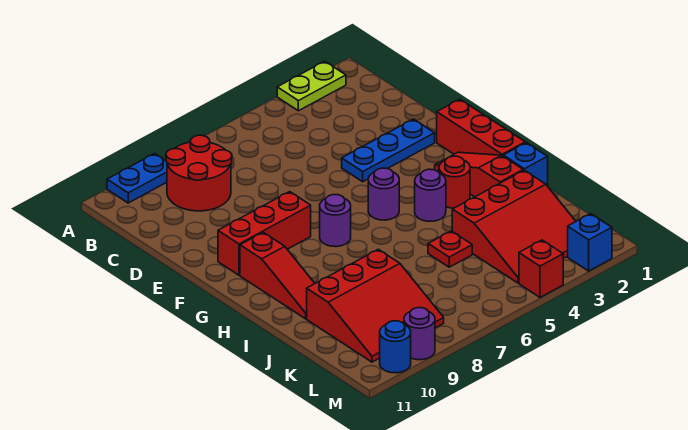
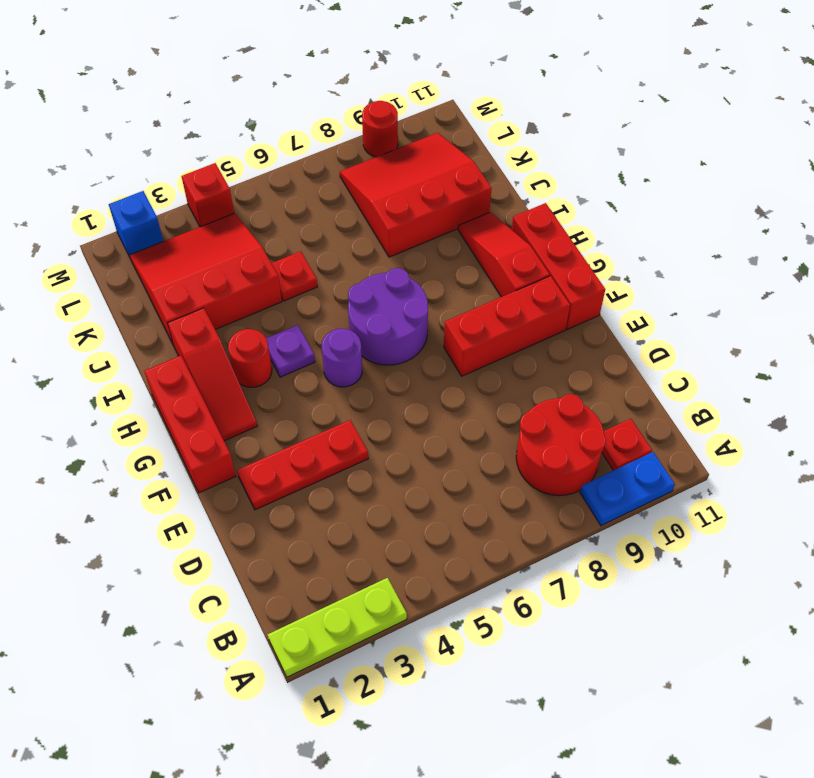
lime 1x2 plate [277,61,346,111] -> lime 1x3 plate [268,578,407,677]
none -> red 1x1 plate [602,419,652,471]
blue 1x3 plate [342,119,435,182] -> red 1x3 plate [237,420,368,510]
none -> red 1x3 brick [512,203,605,330]
purple 1x1 round brick [320,195,351,247] -> purple 2x2 round brick [348,268,428,365]
purple 1x1 round brick [415,169,446,221] -> purple 1x1 plate [266,325,315,377]
blue 1x1 brick [503,143,548,186] -> none
purple 1x1 round brick [404,308,435,360] -> red 1x1 round brick [362,101,398,157]
blue 1x1 round brick [380,321,411,373] -> none

